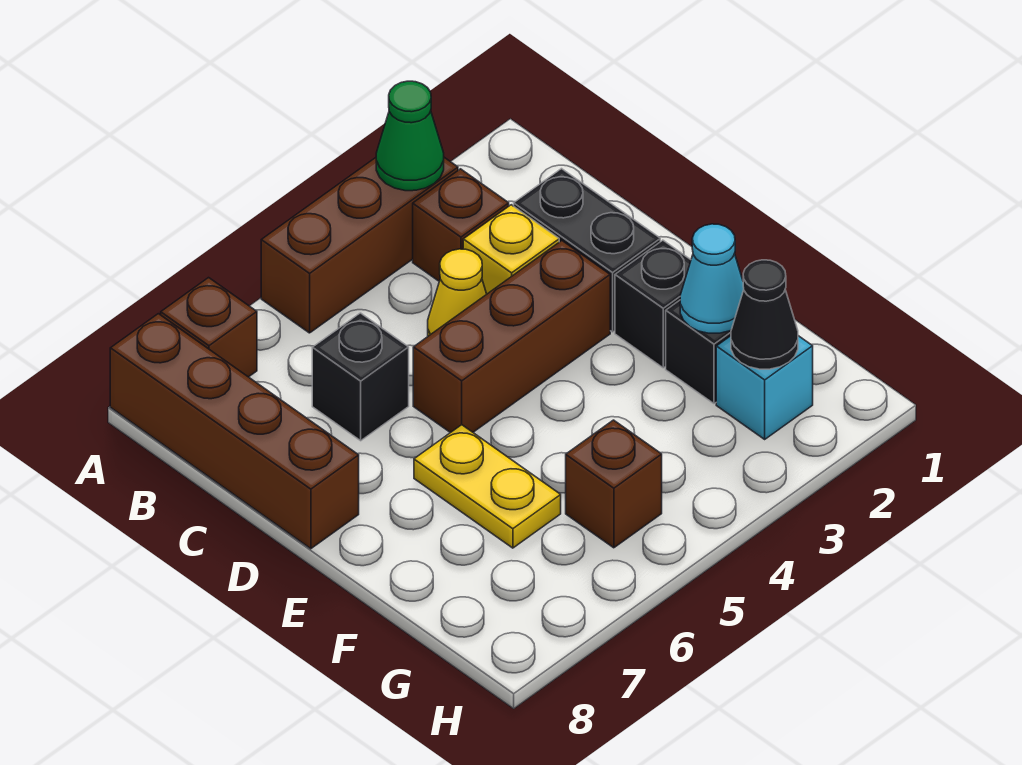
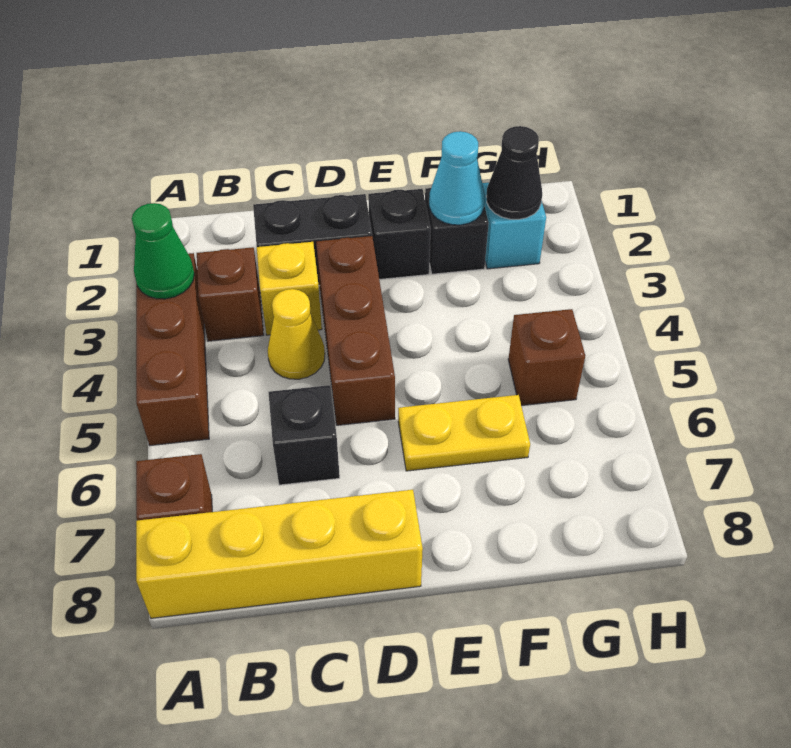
brown 1x4 brick [110,314,359,549] -> yellow 1x4 brick [136,490,423,618]

